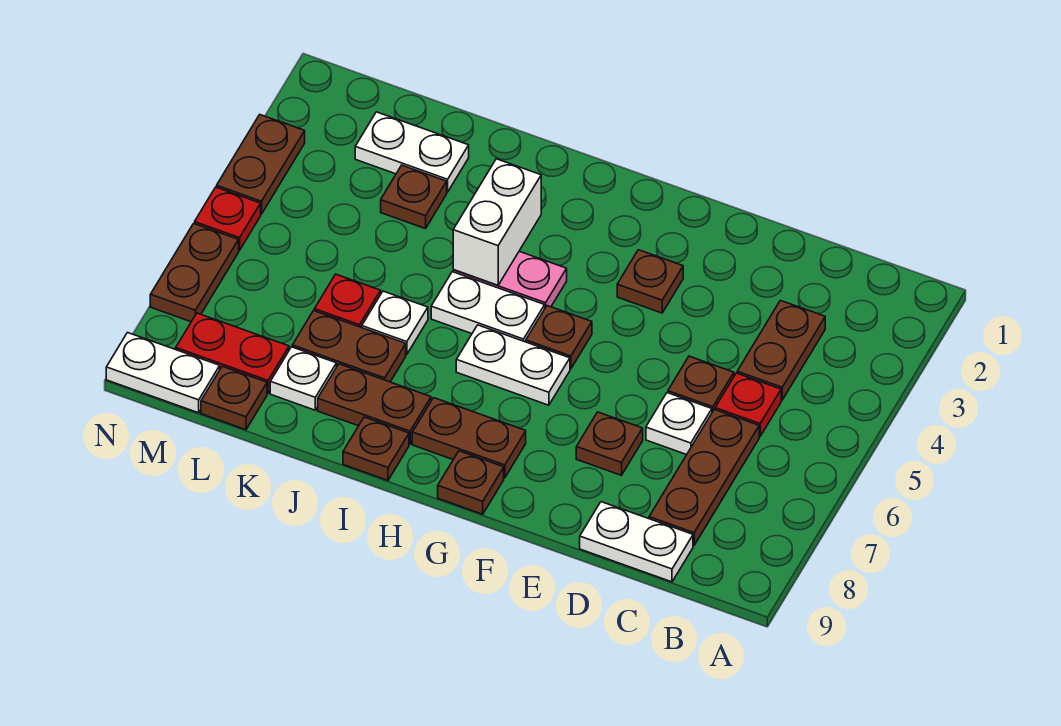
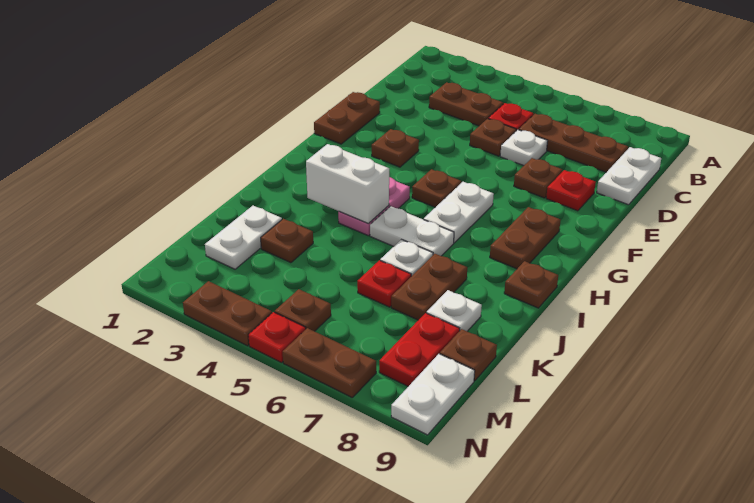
none -> red 1x1 plate [546,170,596,211]
brown 1x1 plate [438,451,504,514] -> brown 1x1 plate moved to [275,289,331,331]
white 1x2 plate [431,272,545,342] -> white 1x2 plate turned to [370,206,454,256]
brown 1x2 plate [318,364,431,444] -> brown 1x2 plate moved to [314,92,380,144]

